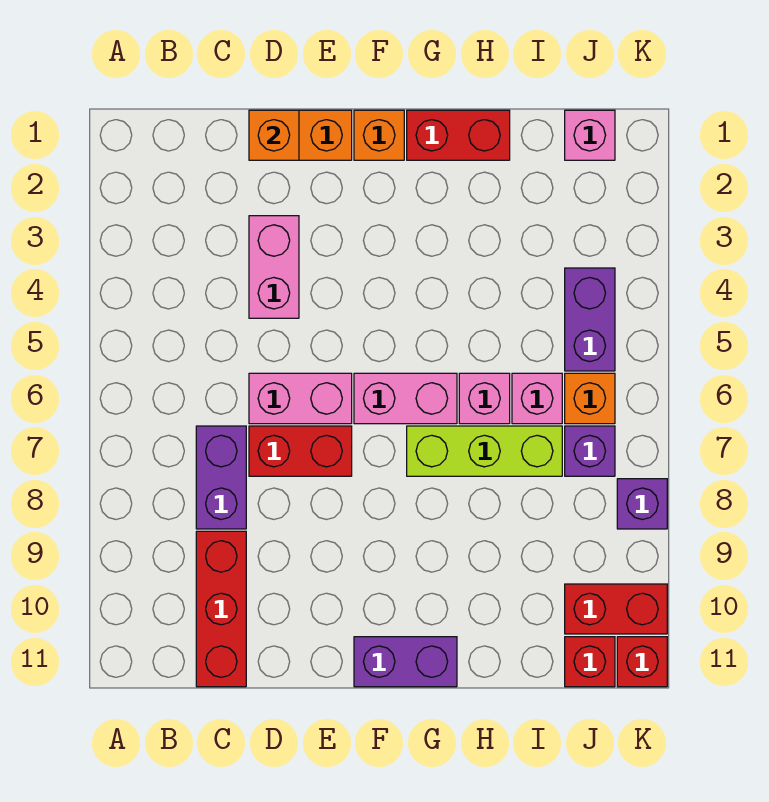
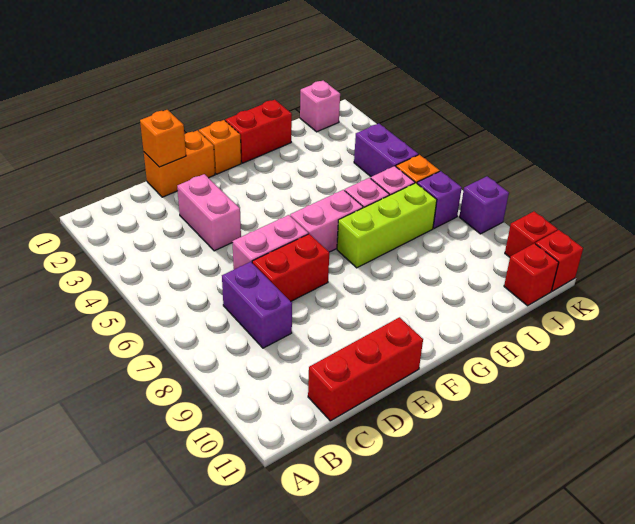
red 1x3 brick [196,531,246,687] -> red 1x3 brick turned to [308,317,423,421]
purple 1x2 brick [354,637,457,687] -> none
red 1x2 brick [565,584,667,634] -> red 1x1 brick [505,211,558,257]

